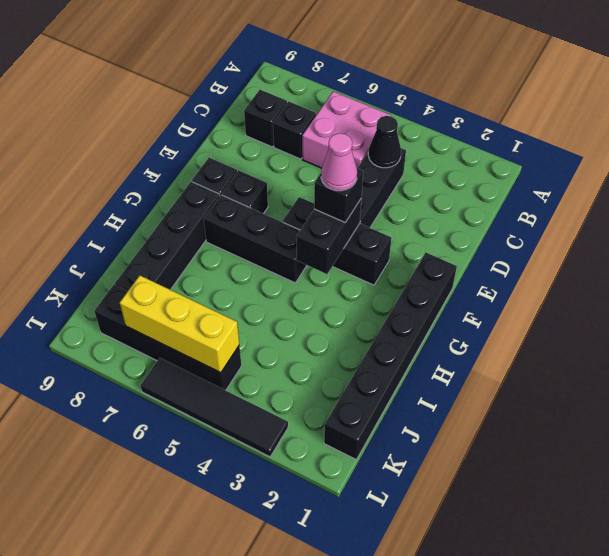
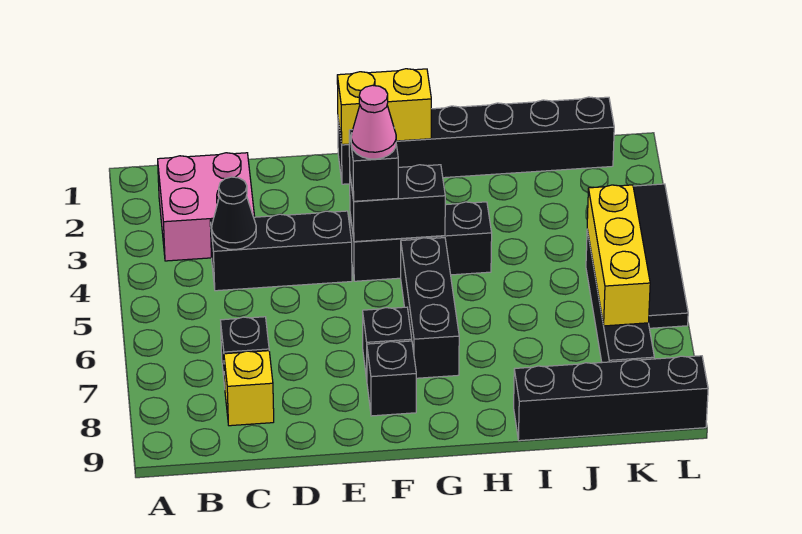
pink 2x2 brick [302,91,391,168] -> pink 2x2 brick moved to [158,153,255,261]
black 1x1 brick [244,90,287,147] -> yellow 1x1 brick [224,351,274,426]
none -> yellow 1x2 brick [337,69,431,145]
black 1x3 brick [283,197,392,285] -> black 1x3 brick turned to [350,202,492,281]
black 1x4 brick [115,182,219,291] -> black 1x4 brick moved to [514,356,708,441]

